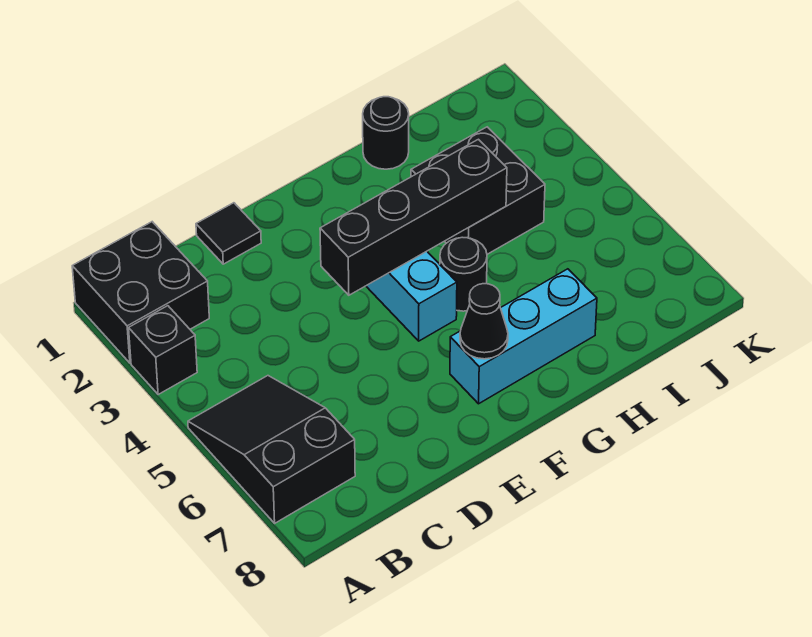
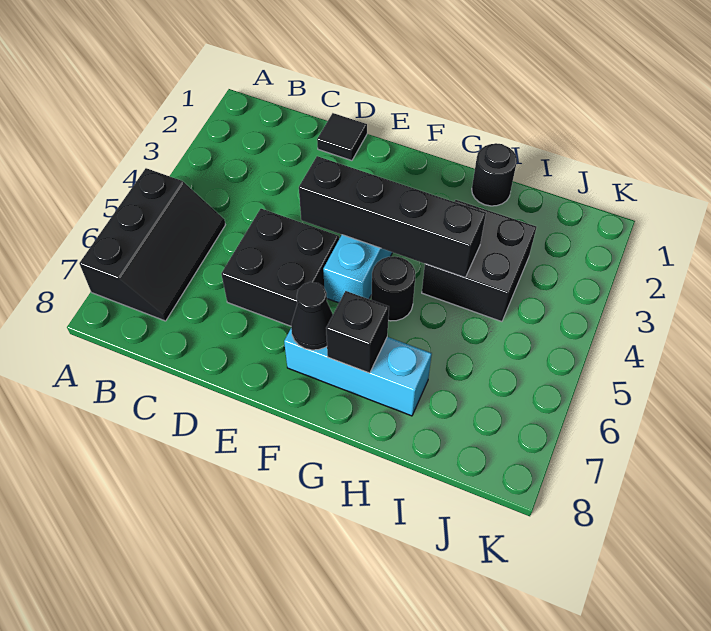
black 2x2 brick [72,222,209,363] -> black 2x2 brick moved to [221,209,339,326]
black 1x1 brick [129,306,197,394] -> black 1x1 brick moved to [326,291,389,373]
black 2x3 slope [188,376,355,523] -> black 2x3 slope turned to [79,168,225,321]

